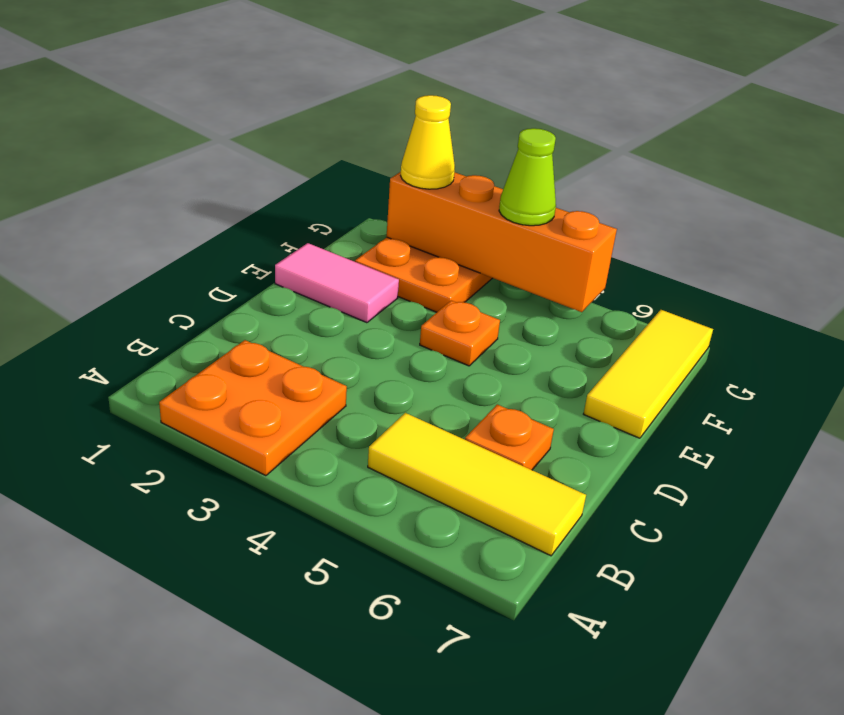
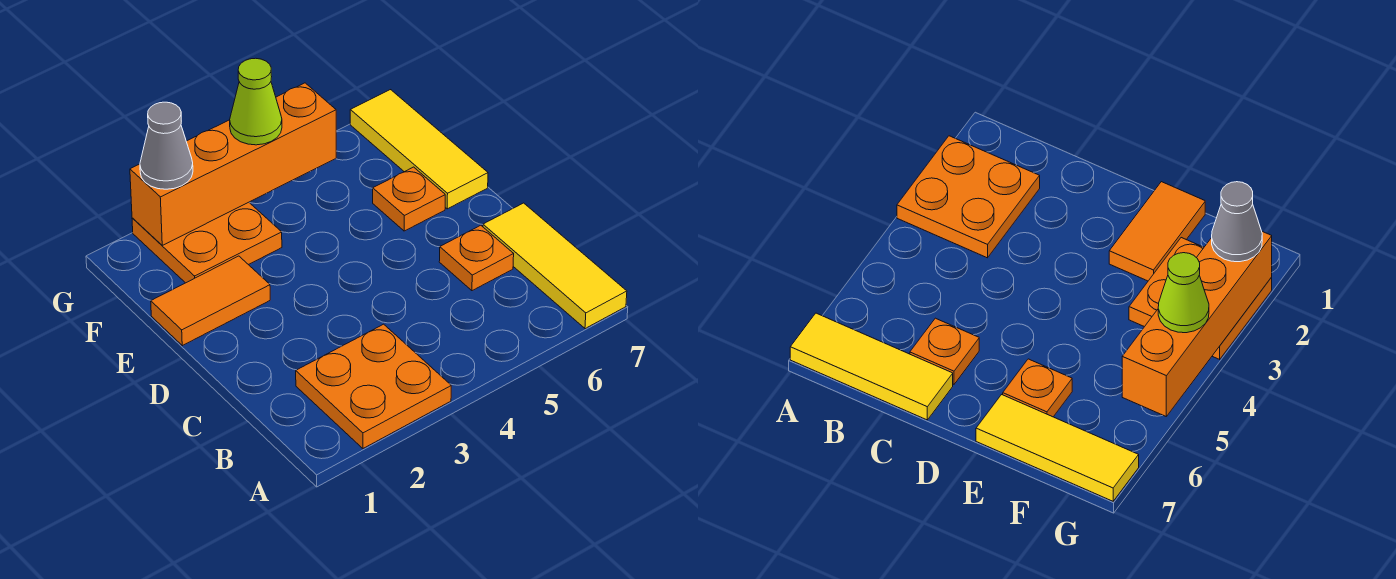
yellow 1x3 tile [368,413,586,556] -> yellow 1x3 tile turned to [483,203,627,329]
pink 1x2 tile [275,243,399,323] -> orange 1x2 tile [151,256,270,346]
orange 1x1 plate [420,301,500,366] -> orange 1x1 plate moved to [373,167,445,231]
yellow 1x1 cone [401,95,455,189] -> grey 1x1 cone [140,102,193,189]

